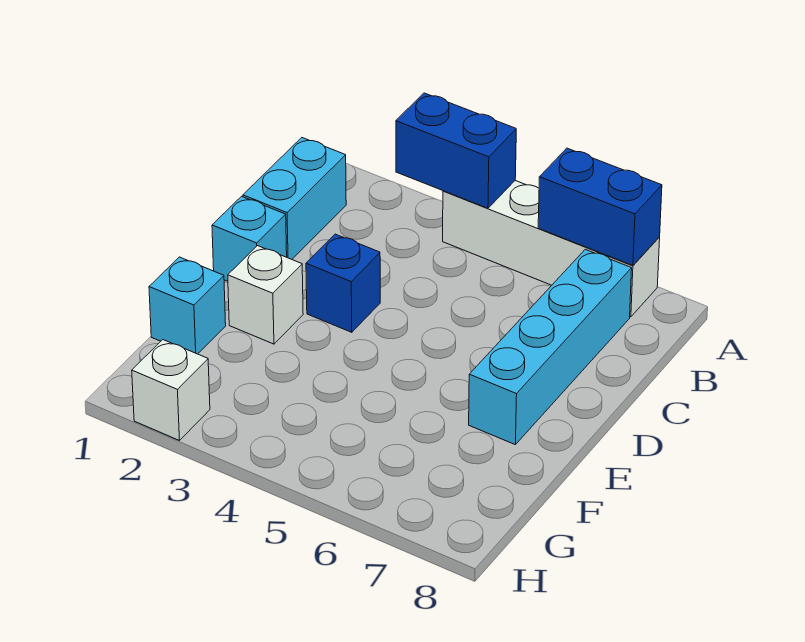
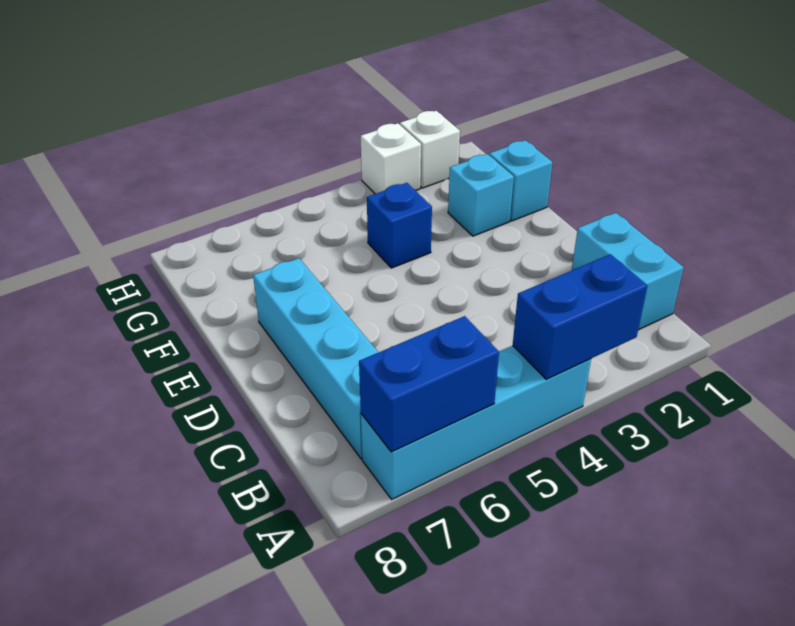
white 1x4 brick [443,181,660,317] -> cyan 1x4 brick [361,346,591,499]
cyan 1x1 brick [212,196,287,281] -> cyan 1x1 brick moved to [448,154,514,236]
blue 1x1 brick [306,234,380,332] -> blue 1x1 brick moved to [367,183,432,268]
white 1x1 brick [228,246,303,344] -> white 1x1 brick moved to [361,123,421,194]

